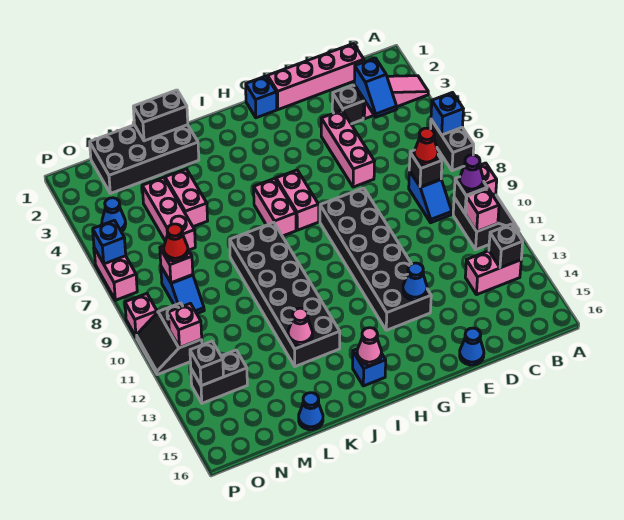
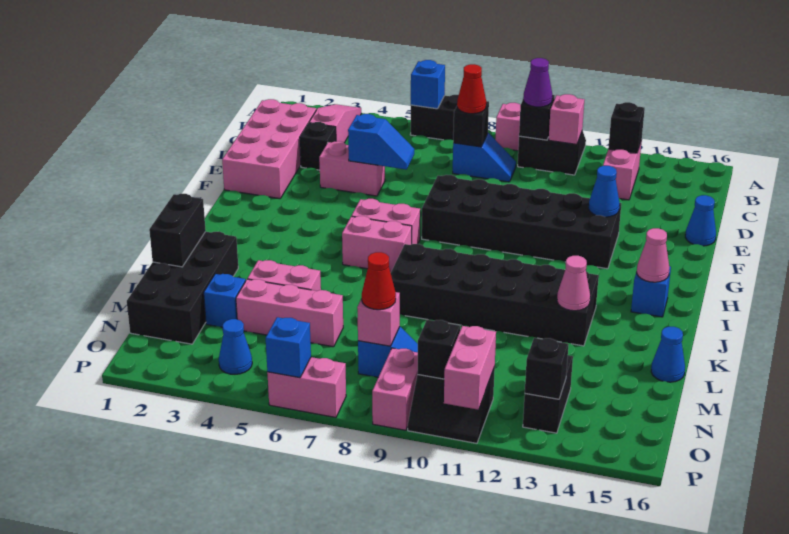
pink 1x4 brick [268,44,364,110] -> pink 2x4 brick [222,99,316,199]
blue 1x2 slope [354,58,397,117] -> blue 1x2 slope moved to [348,114,414,170]
pink 1x3 brick [321,110,375,187] -> pink 1x2 brick [319,141,385,196]
blue 1x1 brick [246,76,277,118] -> blue 1x1 brick moved to [204,274,245,327]
none -> black 1x1 brick [417,320,460,379]
pink 1x1 brick [168,303,202,348] -> pink 1x2 brick [444,326,496,410]
pink 1x1 brick [125,294,157,336] -> pink 1x2 brick [372,348,418,430]

